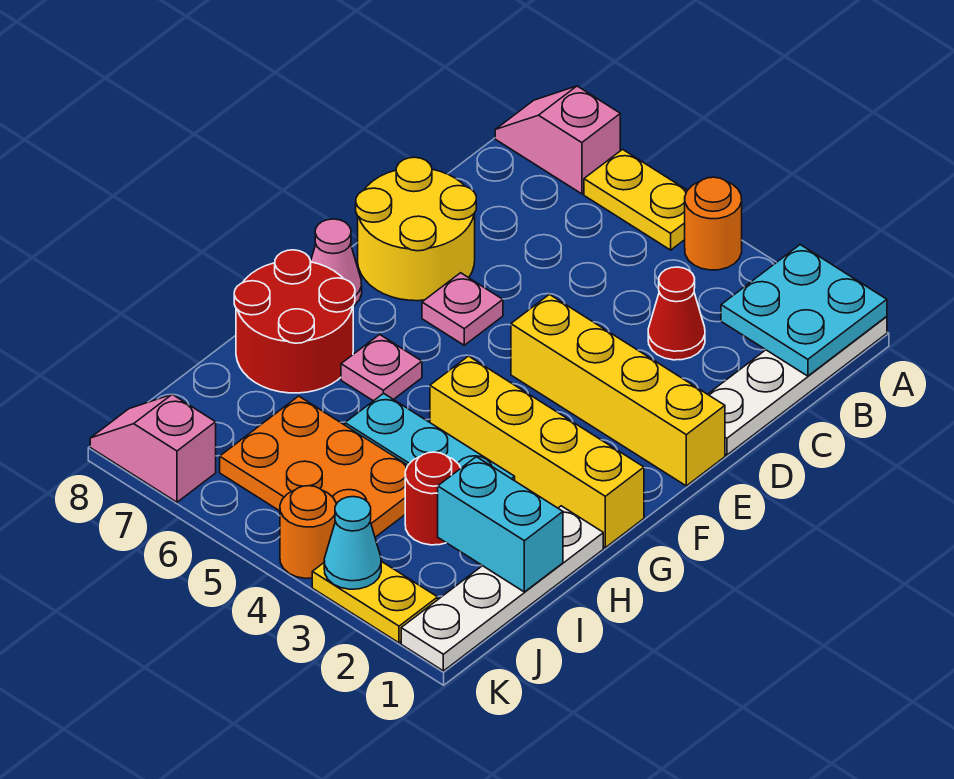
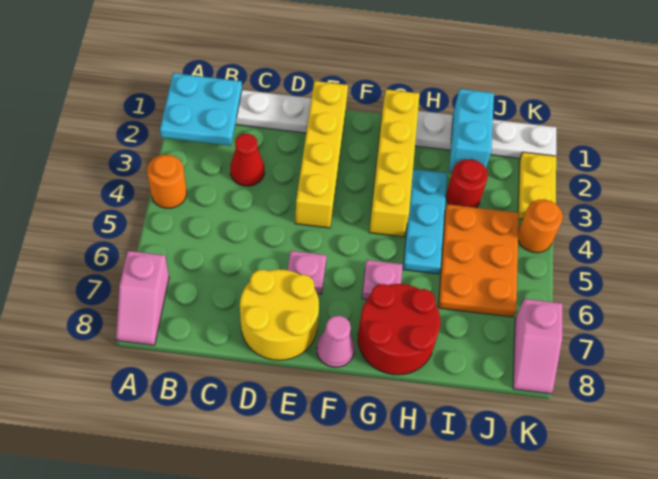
yellow 1x2 plate [584,149,687,250] -> none
cyan 1x1 cone [324,497,381,589] -> none

